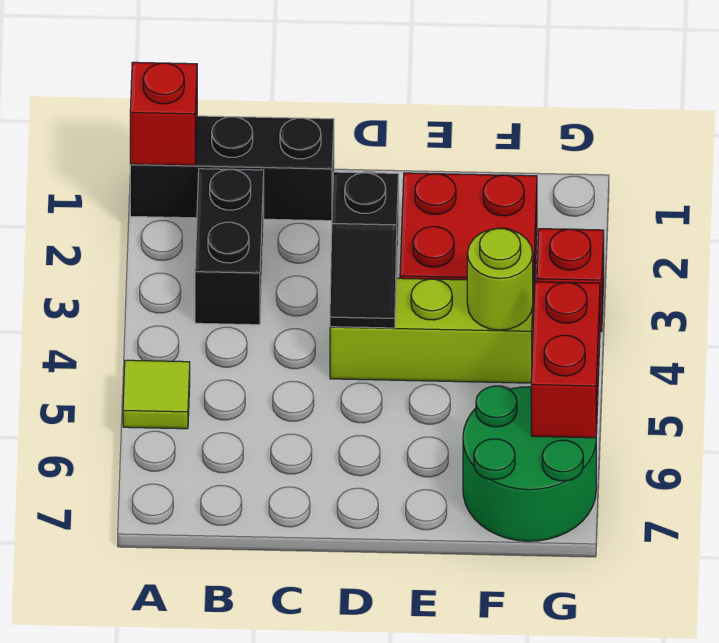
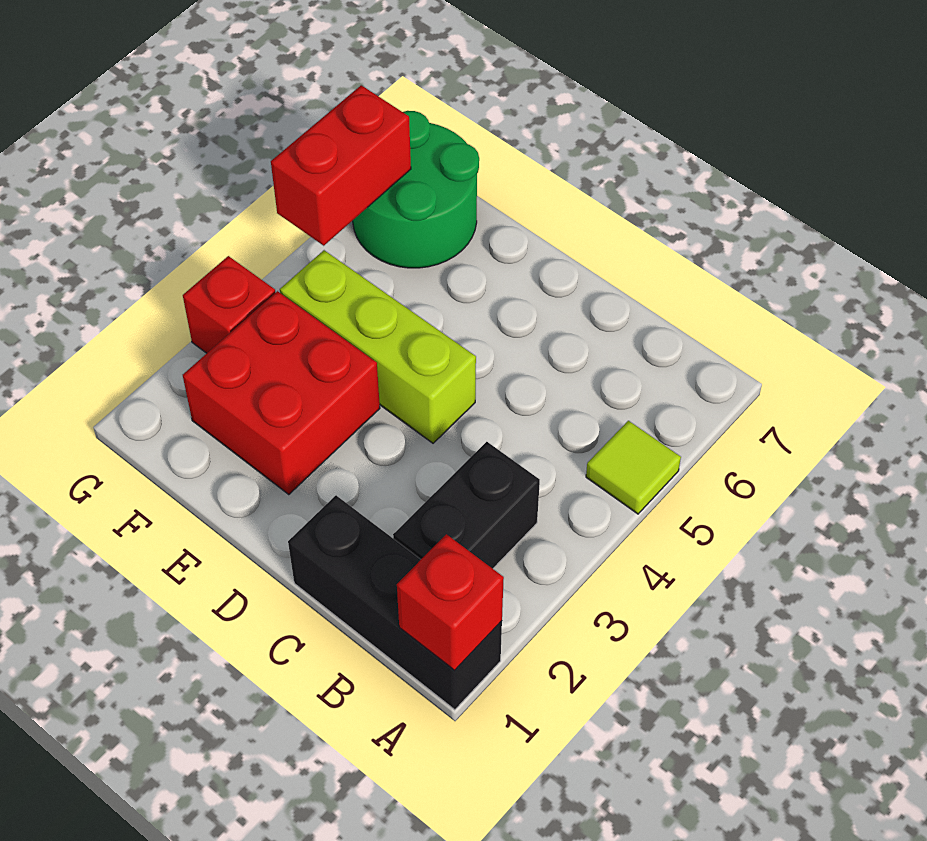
black 1x2 slope [330,172,399,328] -> none
lime 1x1 round brick [467,228,533,330] -> none

